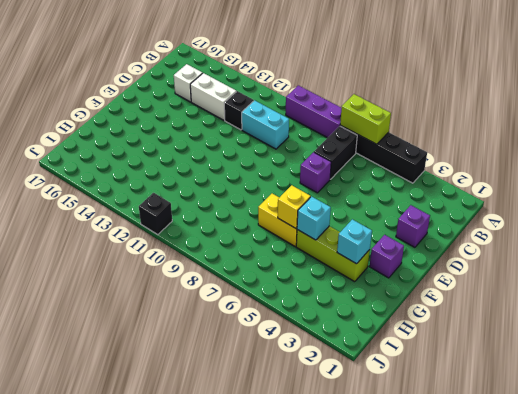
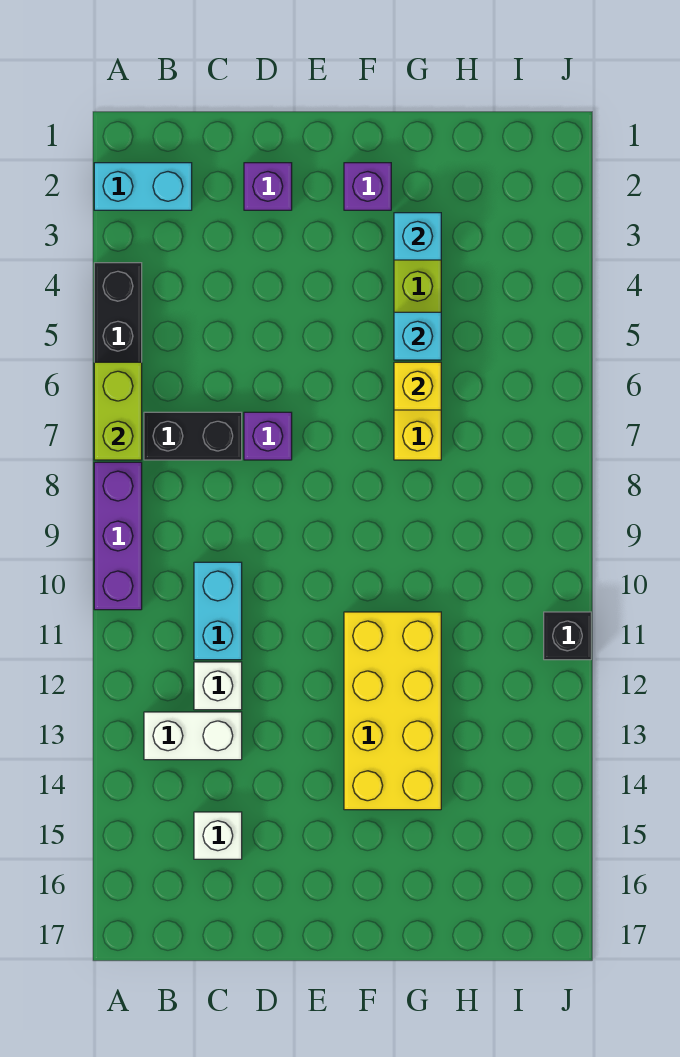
none -> cyan 1x2 brick [94,163,192,210]
black 1x1 brick [224,91,254,130] -> white 1x1 brick [194,662,242,710]
white 1x2 brick [190,73,236,120] -> white 1x2 brick turned to [144,712,242,760]
none -> yellow 2x4 brick [344,612,441,810]

